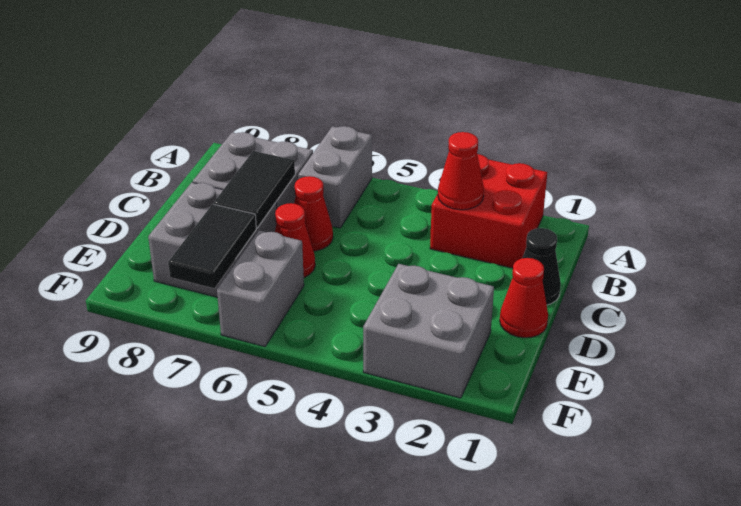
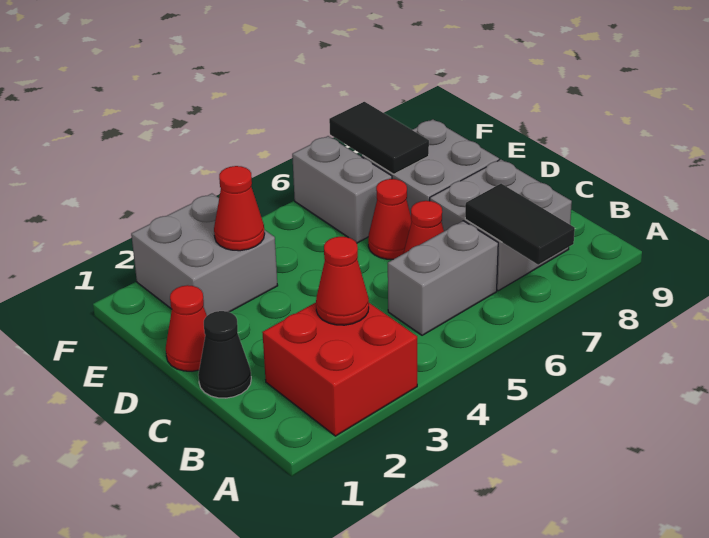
grey 1x2 brick [298,126,372,228] -> grey 1x2 brick turned to [388,221,498,335]
black 1x2 tile [213,151,295,228] -> black 1x2 tile moved to [465,184,575,265]
none -> red 1x1 cone [214,166,265,251]

